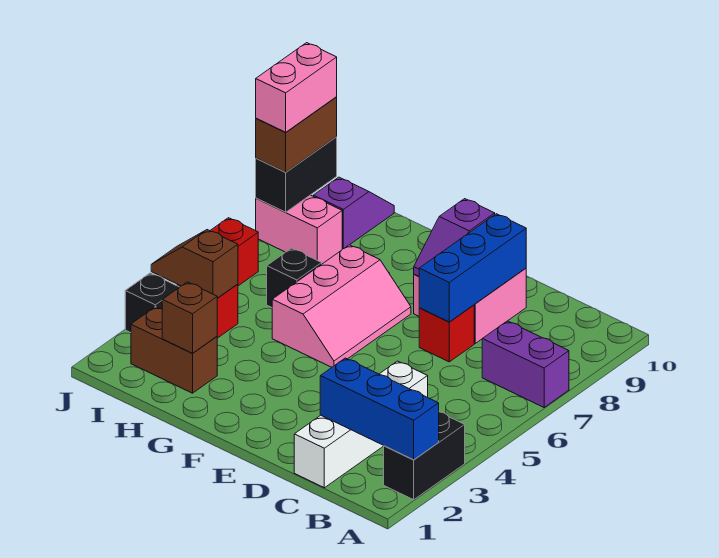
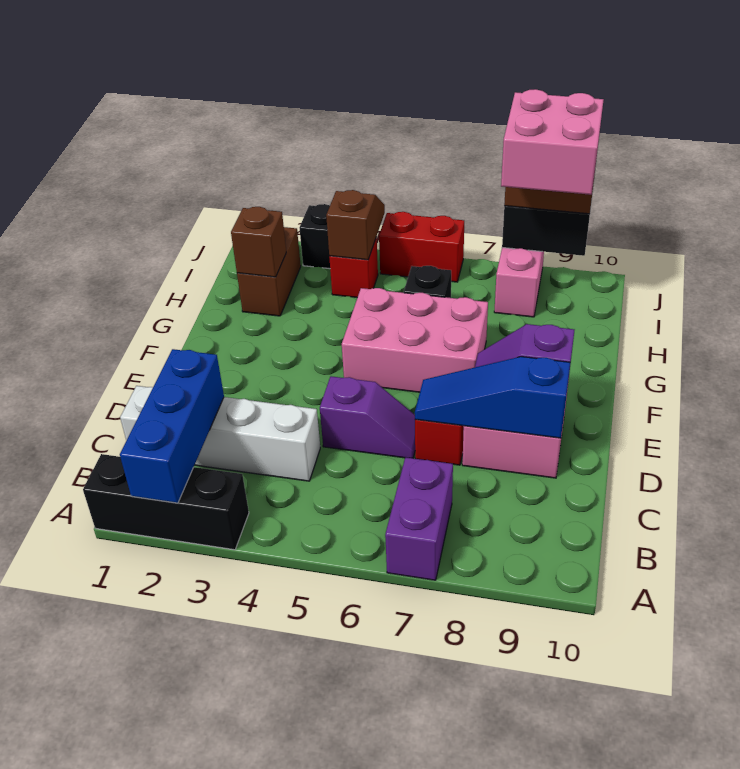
black 1x2 brick [384,412,465,500] -> black 1x3 brick [83,454,249,550]
blue 1x3 brick [419,214,526,322] -> blue 1x3 slope [415,357,570,438]
pink 2x3 slope [272,245,411,367] -> pink 2x3 brick [342,288,488,392]
purple 1x2 slope [313,177,394,249] -> purple 1x2 slope moved to [320,376,415,458]
pink 1x2 brick [256,43,337,132] -> pink 2x2 brick [501,89,604,195]

